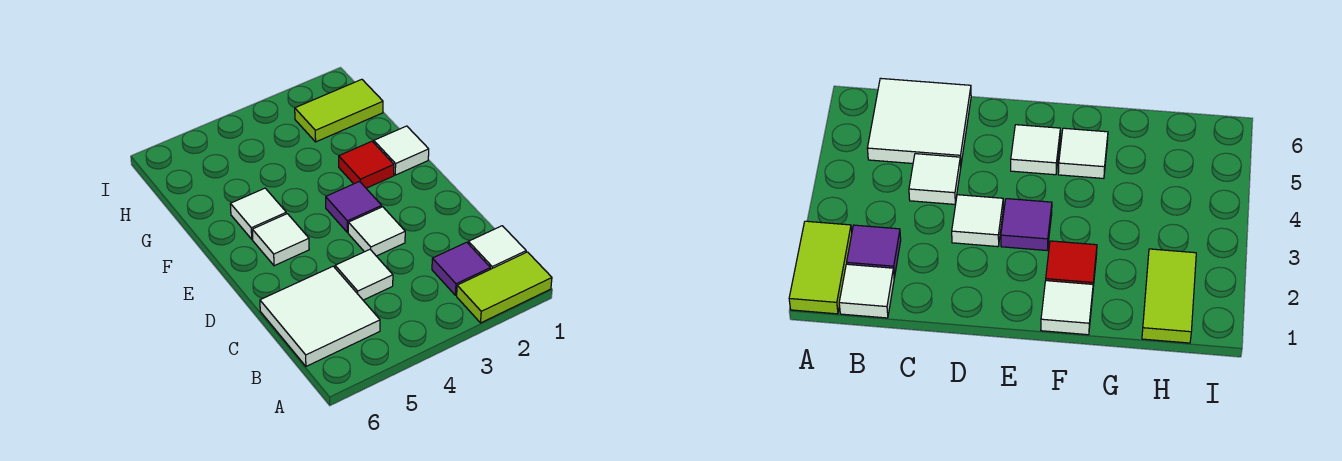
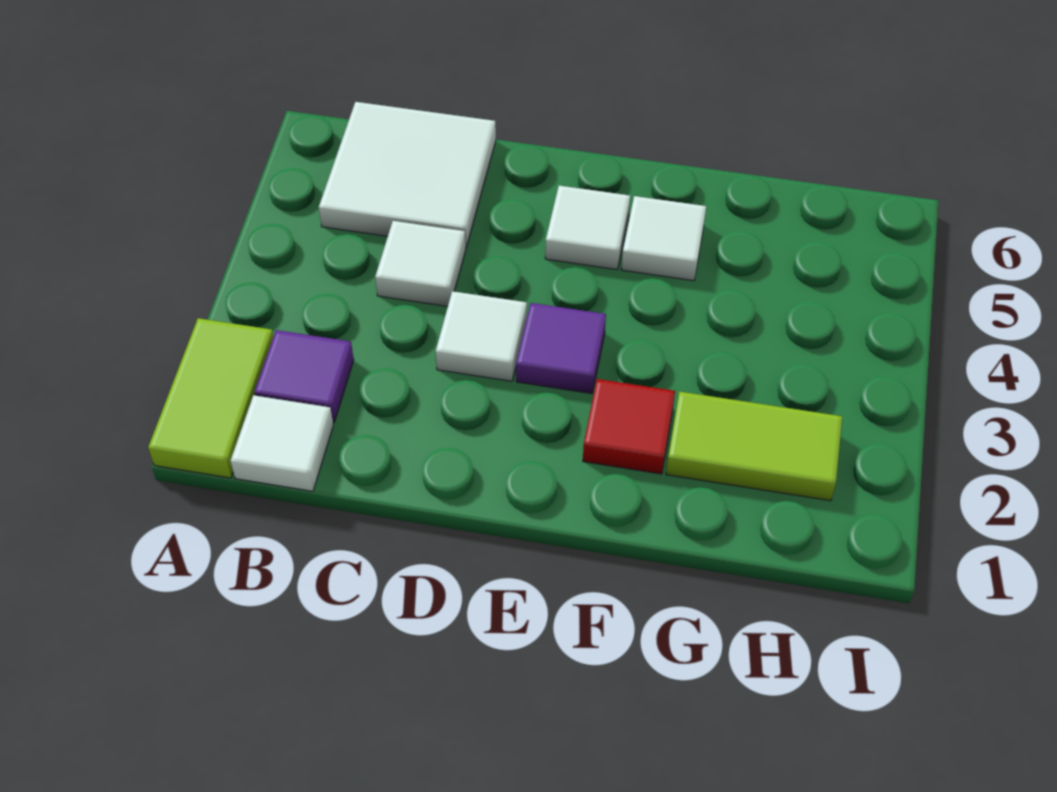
white 1x1 tile [374,126,429,175] -> none
lime 1x2 tile [295,79,383,142] -> lime 1x2 tile turned to [666,391,842,501]

